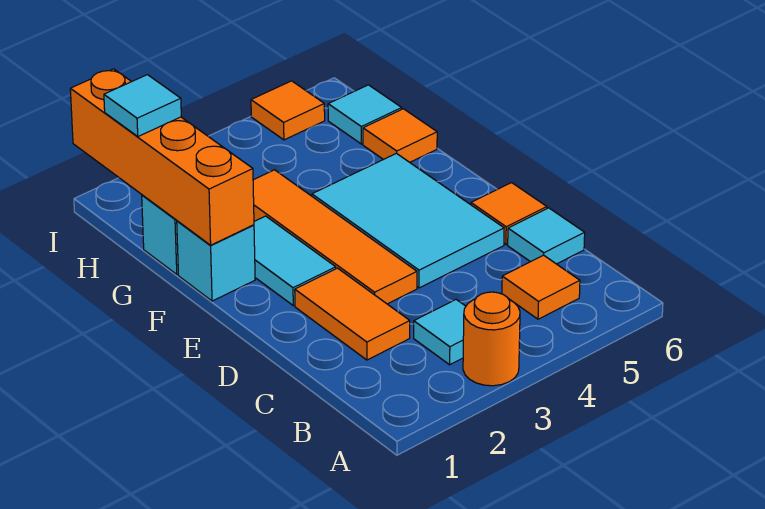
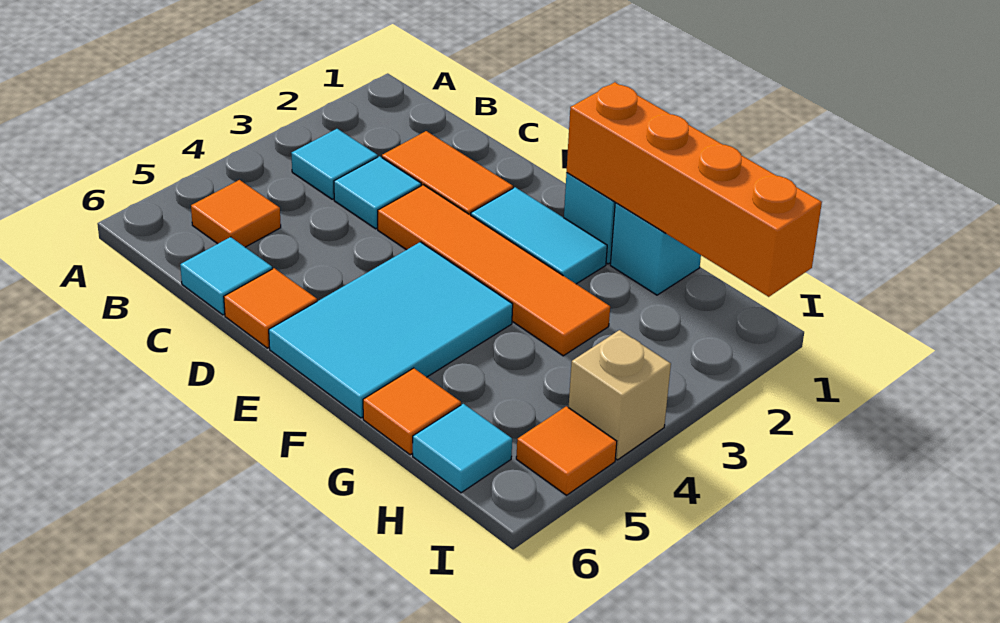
orange 1x1 round brick [463,292,520,386] -> none
cyan 2x3 tile [312,153,504,288] -> cyan 2x3 tile turned to [269,242,513,418]
cyan 1x1 tile [104,75,181,136] -> cyan 1x1 tile moved to [334,156,421,229]
none -> tan 1x1 brick [569,330,671,460]

